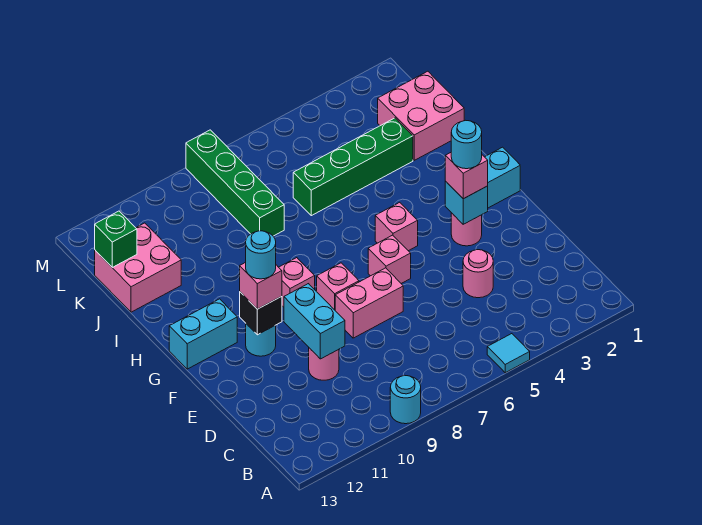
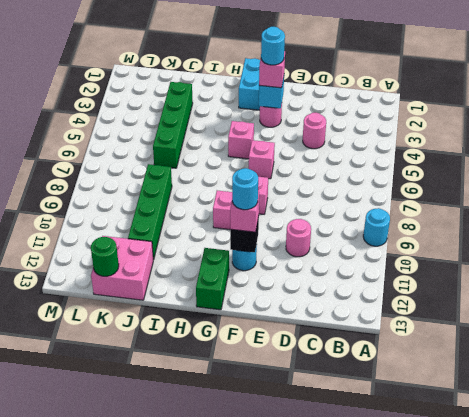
cyan 1x1 tile [487,334,530,373] -> none
cyan 1x2 brick [284,284,345,359] -> none
pink 1x2 brick [335,268,403,338] -> none
cyan 1x2 brick [169,299,237,369] -> green 1x2 brick [196,248,229,310]
pink 2x2 brick [378,71,464,160] -> none
green 1x4 brick [186,130,284,236] -> green 1x4 brick turned to [128,164,172,260]
green 1x1 brick [95,211,137,267] -> green 1x1 round brick [91,237,119,276]

